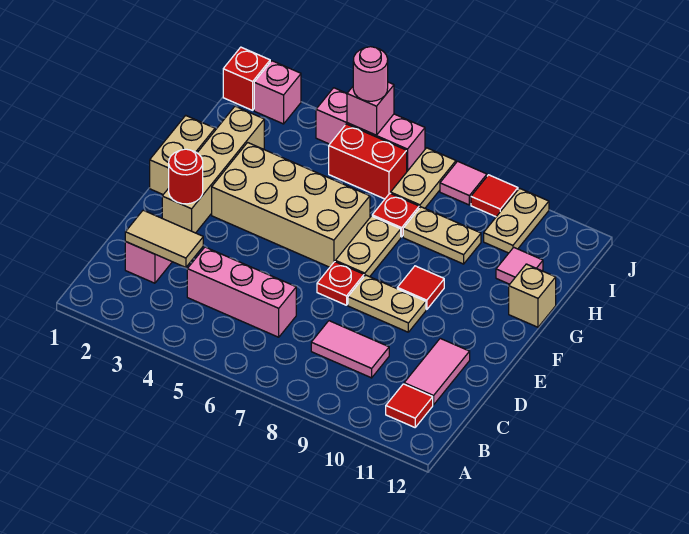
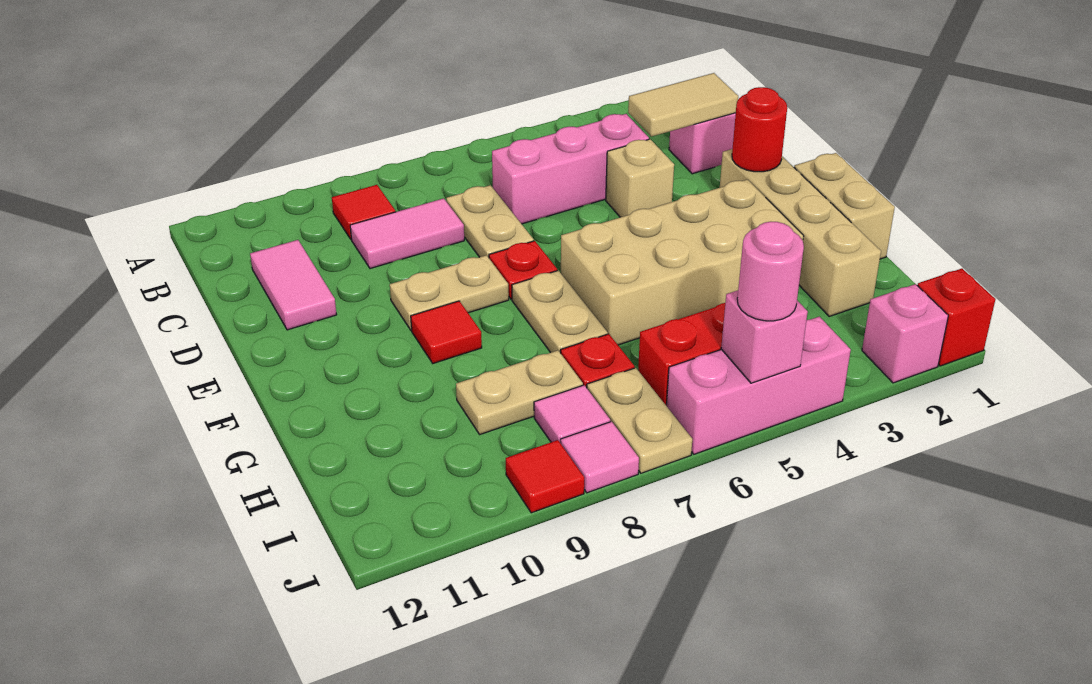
red 1x1 tile [386,384,433,427] -> red 1x1 tile moved to [332,185,395,240]
tan 1x1 brick [509,264,556,327] -> tan 1x1 brick moved to [606,139,674,217]
pink 1x1 tile [496,247,543,284] -> pink 1x1 tile moved to [534,385,610,443]
tan 1x2 plate [484,188,549,253] -> tan 1x2 plate moved to [446,185,534,258]

